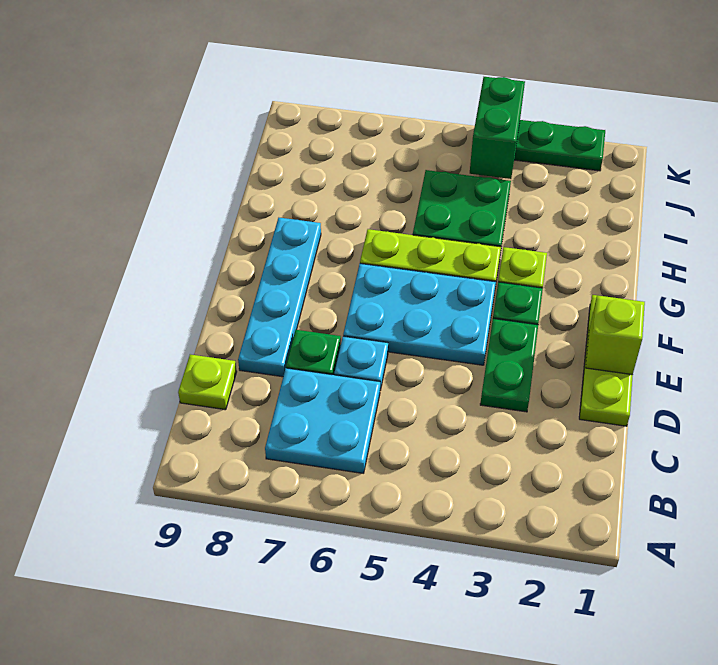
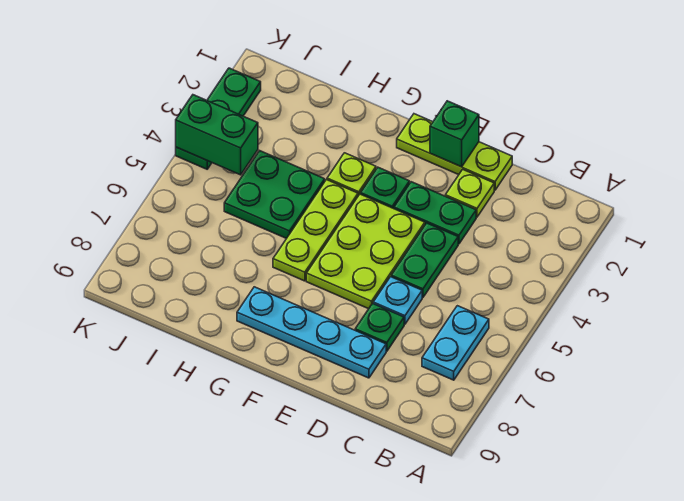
cyan 2x2 plate [265,368,380,473] -> cyan 1x2 plate [422,306,489,380]
lime 1x1 plate [178,354,237,410] -> lime 1x1 plate moved to [445,169,494,217]
none -> green 1x2 plate [391,223,458,298]
lime 1x1 brick [586,295,645,375] -> green 1x1 brick [430,101,479,167]
cyan 2x3 plate [343,264,496,365] -> lime 2x3 plate [306,194,425,309]

